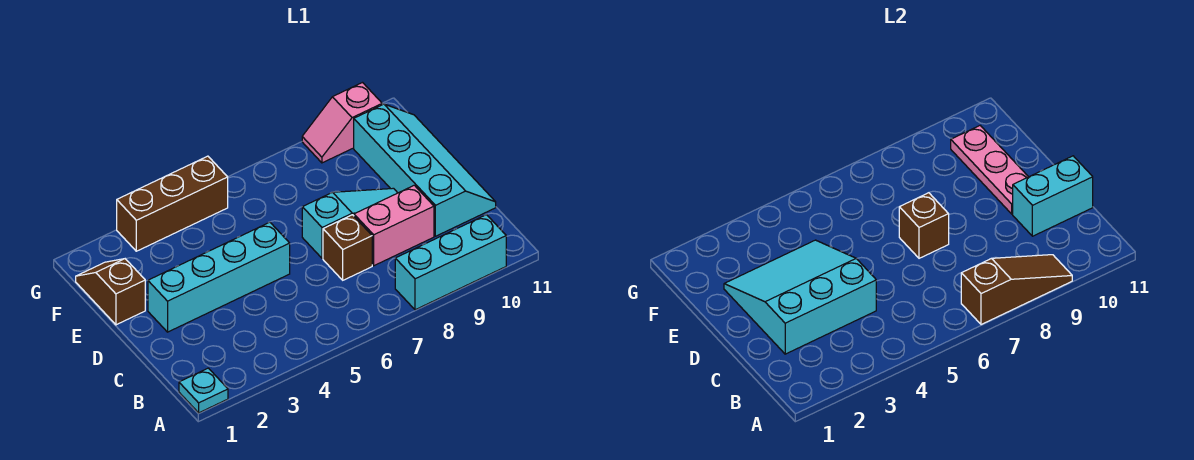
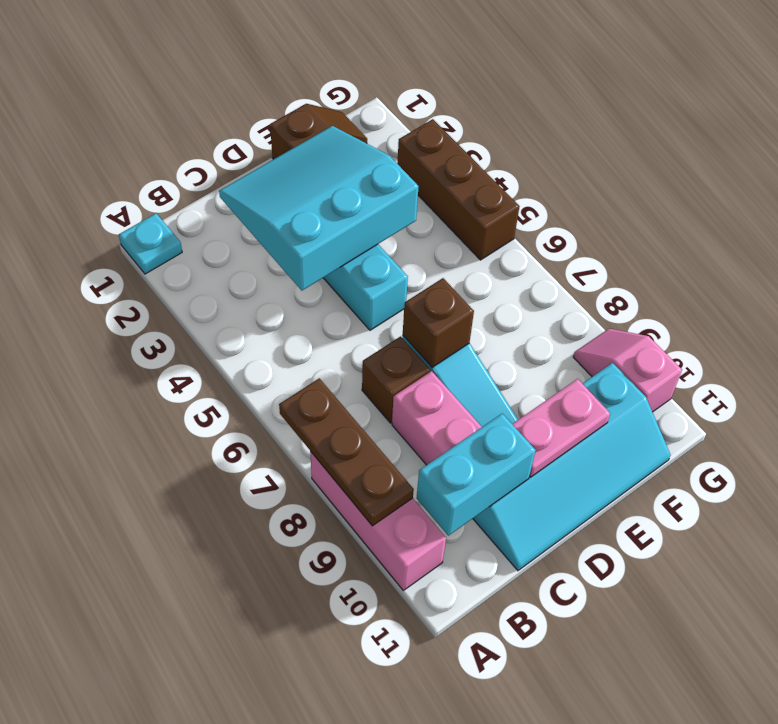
brown 1x3 slope [961,255,1072,325] -> brown 1x3 plate [279,378,414,526]
cyan 1x3 brick [395,215,506,310] -> pink 1x3 brick [310,451,446,590]
cyan 3x3 slope [724,240,876,354] -> cyan 3x3 slope turned to [219,126,419,290]
cyan 1x2 brick [1013,156,1093,236] -> cyan 1x2 brick turned to [417,414,536,536]
pink 1x3 plate [951,126,1028,214] -> pink 1x2 plate [513,379,610,477]

